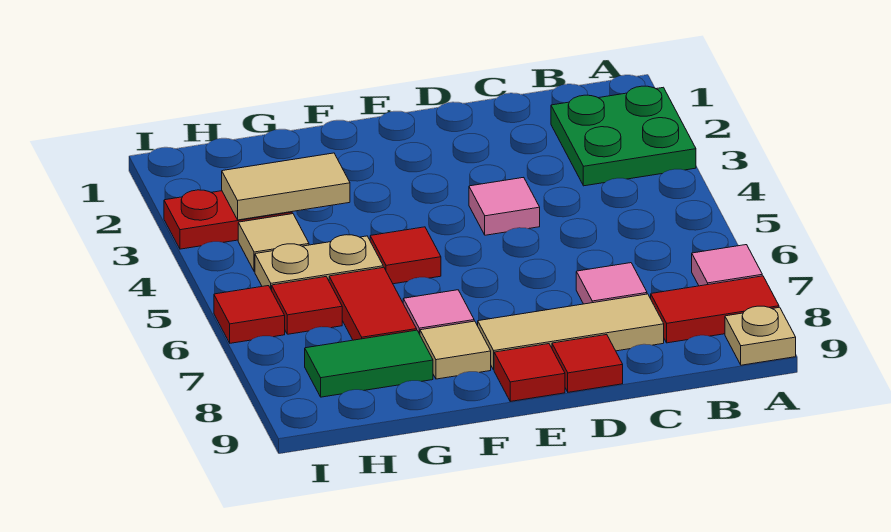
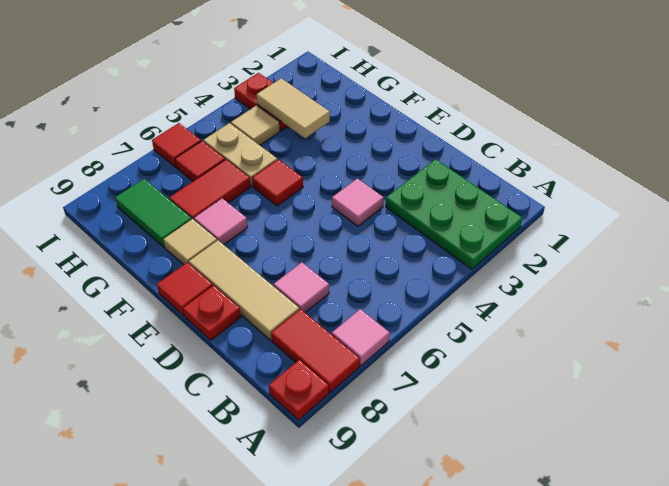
green 2x2 plate [551,86,696,186] -> green 2x3 plate [386,159,522,269]
tan 1x1 plate [725,306,796,365] -> red 1x1 plate [269,360,329,420]
red 1x1 tile [552,335,623,392] -> red 1x1 plate [183,285,241,340]

